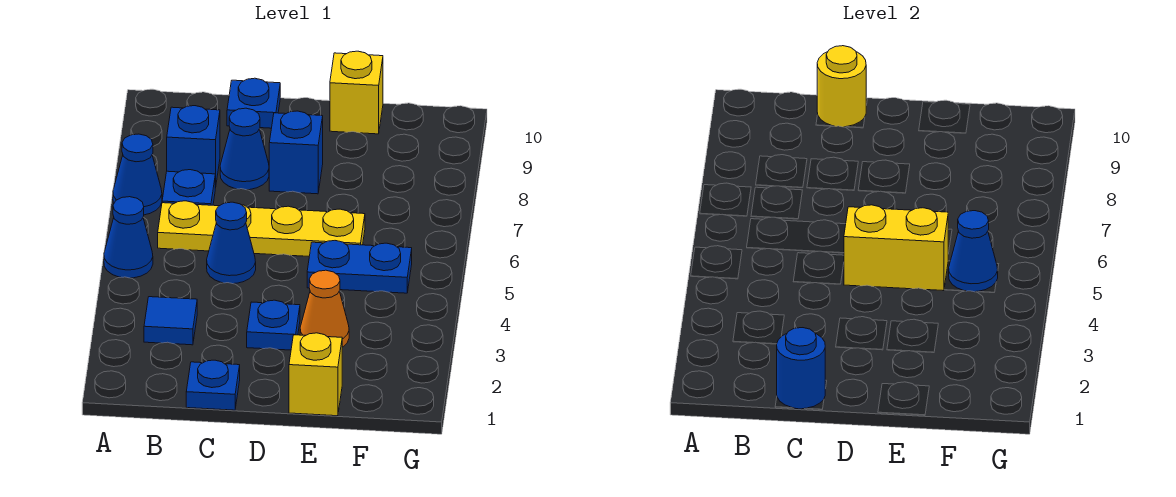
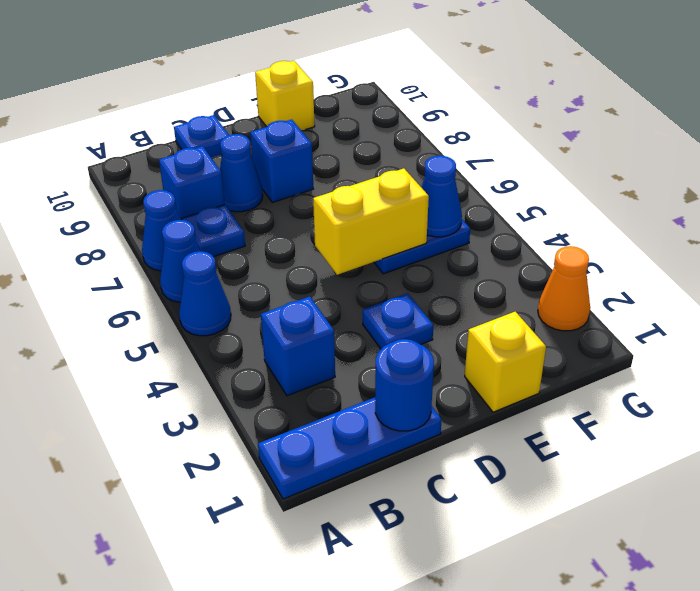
blue 1x1 tile [144,297,197,345] -> blue 1x1 brick [261,297,335,396]
yellow 1x4 plate [158,201,365,256] -> none
blue 1x1 plate [186,360,240,410] -> blue 1x3 plate [258,397,442,499]
blue 1x1 cone [207,202,256,284] -> blue 1x1 cone moved to [160,220,200,302]
yellow 1x1 round brick [817,46,866,127] -> none
orange 1x1 cone [300,270,349,347] -> orange 1x1 cone moved to [538,246,590,331]

